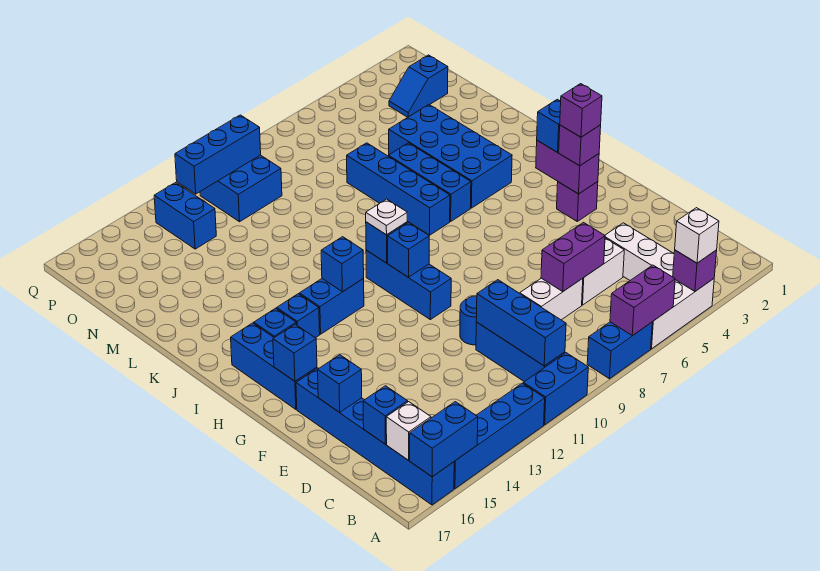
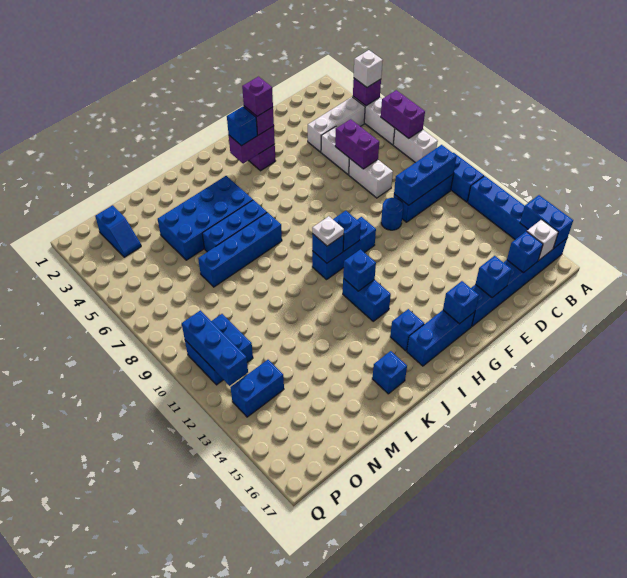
blue 1x2 brick [587,322,652,379] -> white 1x2 brick [393,129,438,163]
blue 1x1 brick [277,294,320,338] -> blue 1x1 brick moved to [372,351,407,394]

